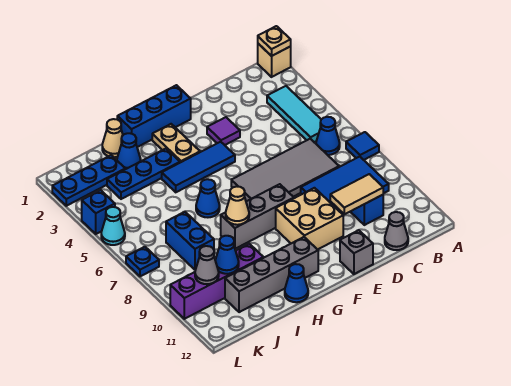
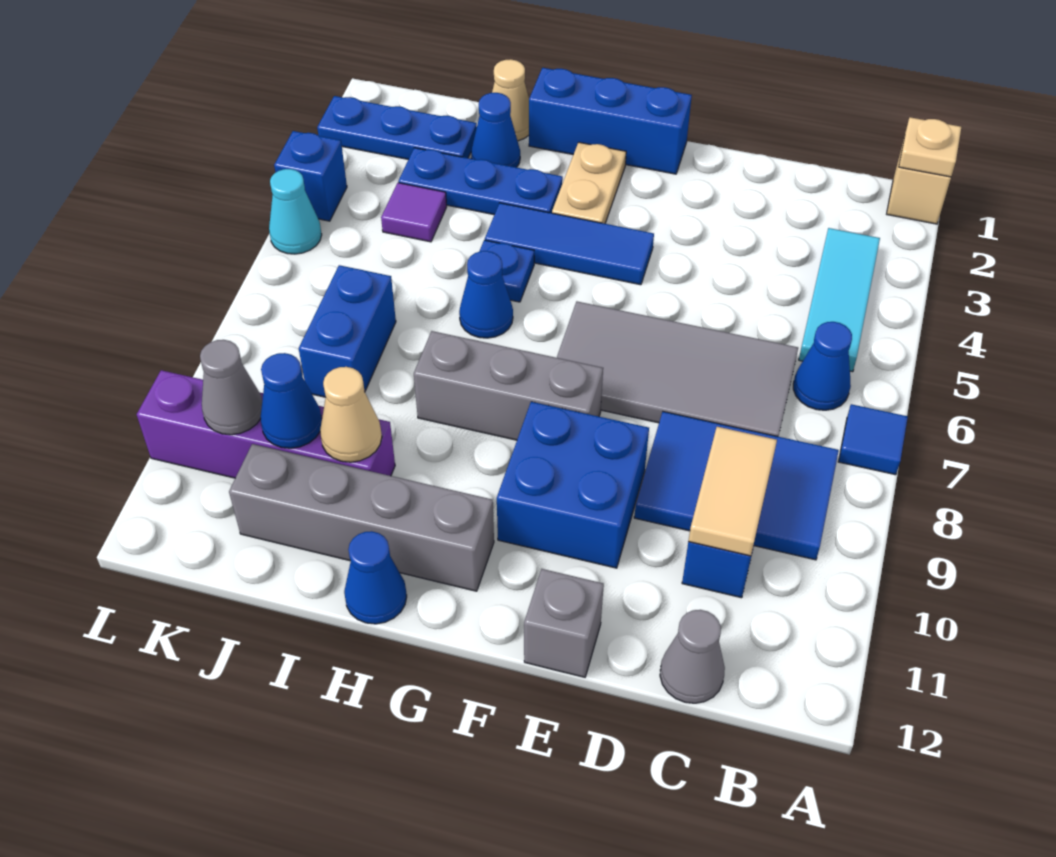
tan 1x2 tile [330,174,383,214] -> tan 1x2 tile turned to [688,427,777,556]
purple 1x1 tile [207,117,240,145] -> purple 1x1 tile moved to [381,183,447,242]
tan 2x2 brick [276,188,343,250] -> blue 2x2 brick [497,402,649,568]
tan 1x1 cone [226,186,249,225] -> tan 1x1 cone moved to [320,367,382,462]
blue 1x1 plate [126,247,159,276] -> blue 1x1 plate moved to [479,240,534,302]

